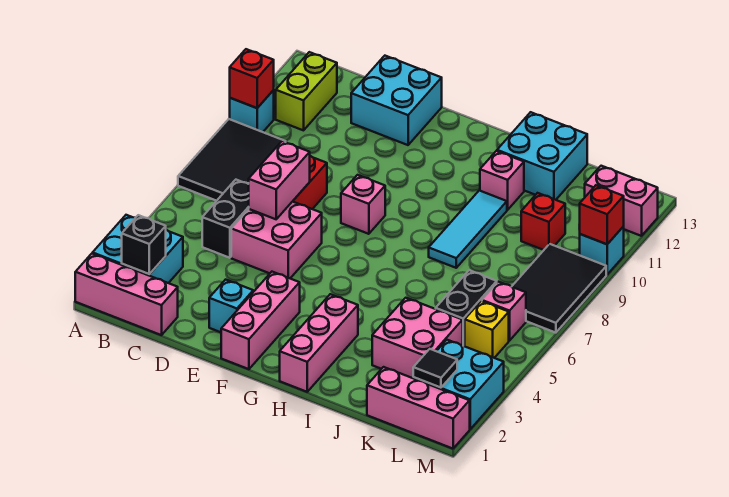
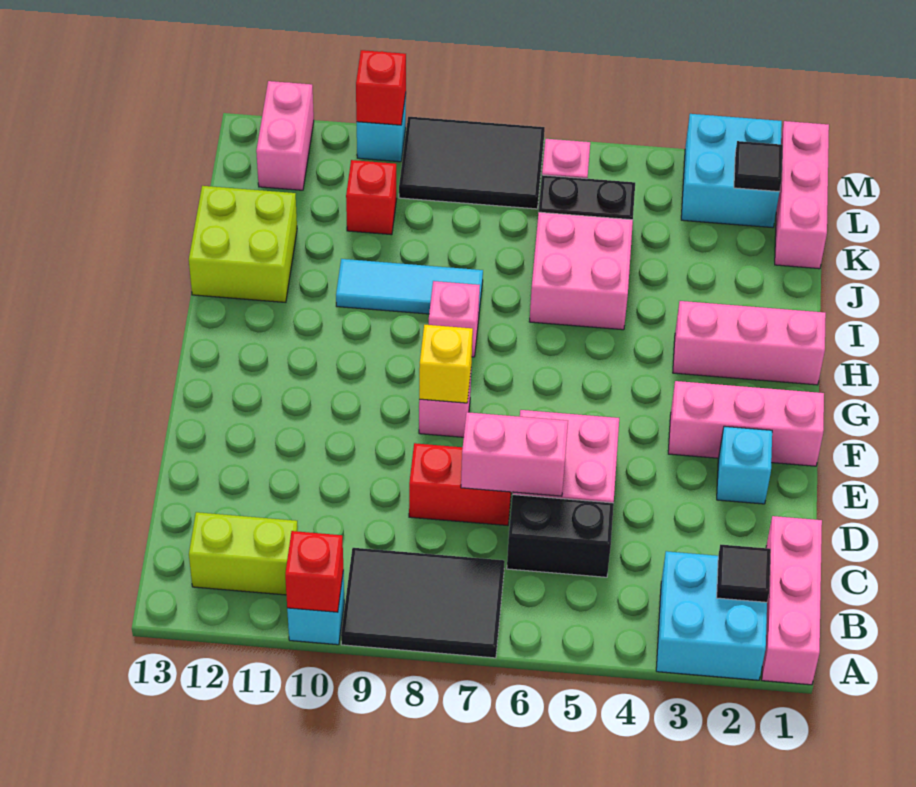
black 1x1 brick [122,215,166,274] -> black 1x1 tile [717,545,771,602]
cyan 2x2 brick [351,56,442,145] -> none
pink 1x1 brick [480,151,524,210] -> pink 1x1 brick moved to [429,281,480,357]
cyan 2x2 brick [497,112,587,200] -> lime 2x2 brick [189,186,297,302]
pink 2x2 brick [372,298,463,378] -> pink 2x2 brick moved to [529,212,633,330]
yellow 1x1 brick [465,301,509,358] -> yellow 1x1 brick moved to [419,325,473,403]

